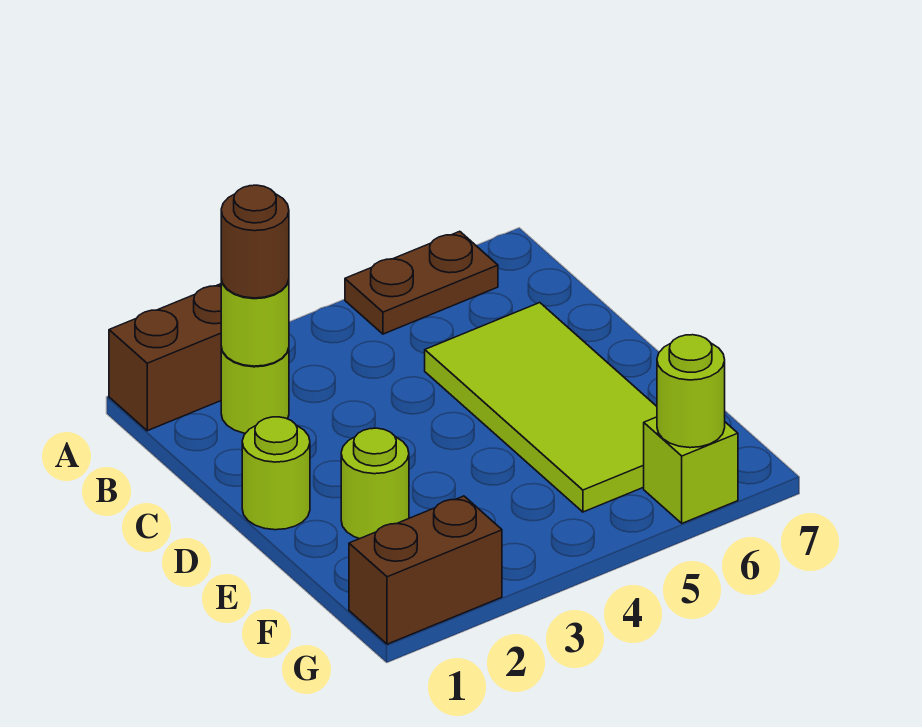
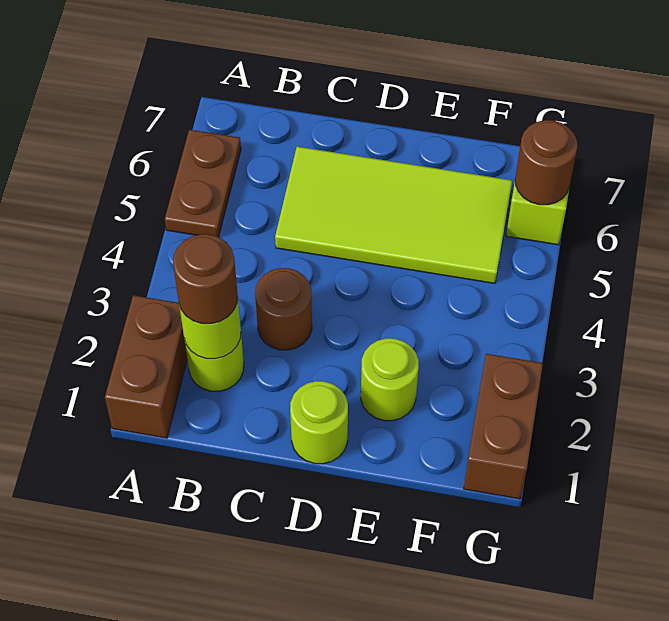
none -> brown 1x1 round brick [255,268,312,350]
lime 1x1 round brick [657,335,725,448] -> brown 1x1 round brick [515,120,577,205]

